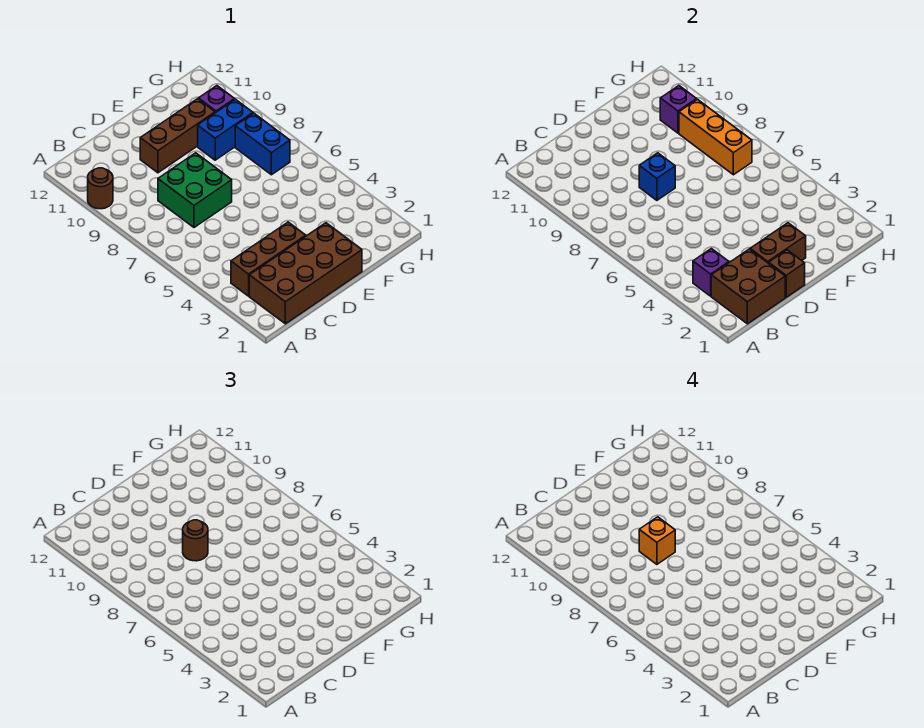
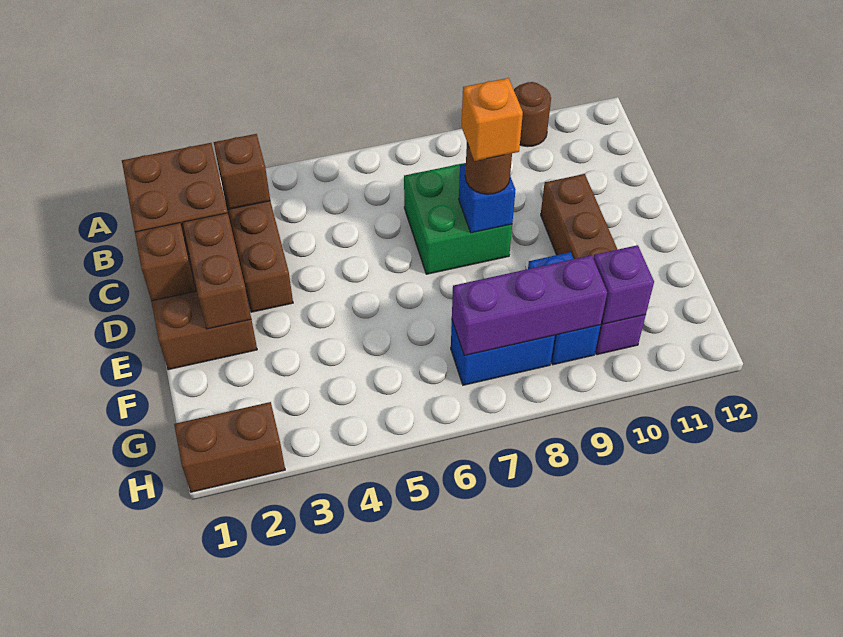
purple 1x1 brick [693,249,729,296] -> brown 1x1 brick [214,134,270,209]
orange 1x3 brick [679,99,752,175] -> purple 1x3 brick [452,255,607,356]
none -> brown 1x2 brick [174,402,285,492]

